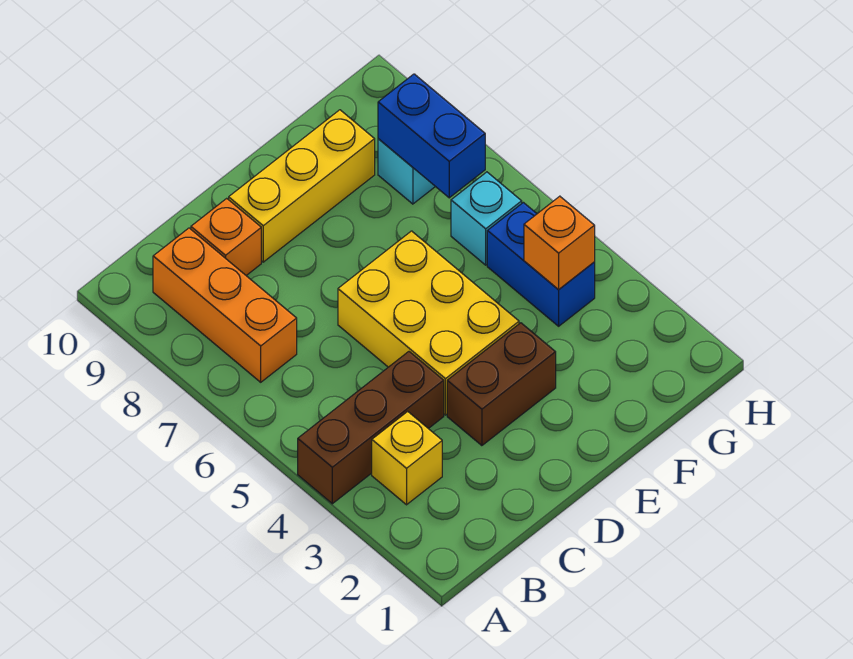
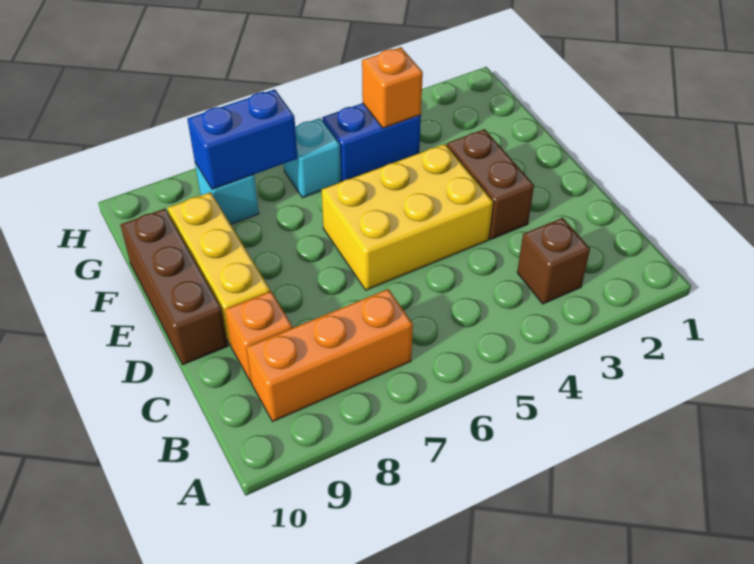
brown 1x3 brick [298,352,444,504] -> brown 1x3 brick moved to [121,209,228,365]
yellow 1x1 brick [372,411,442,505] -> brown 1x1 brick [517,218,590,304]

